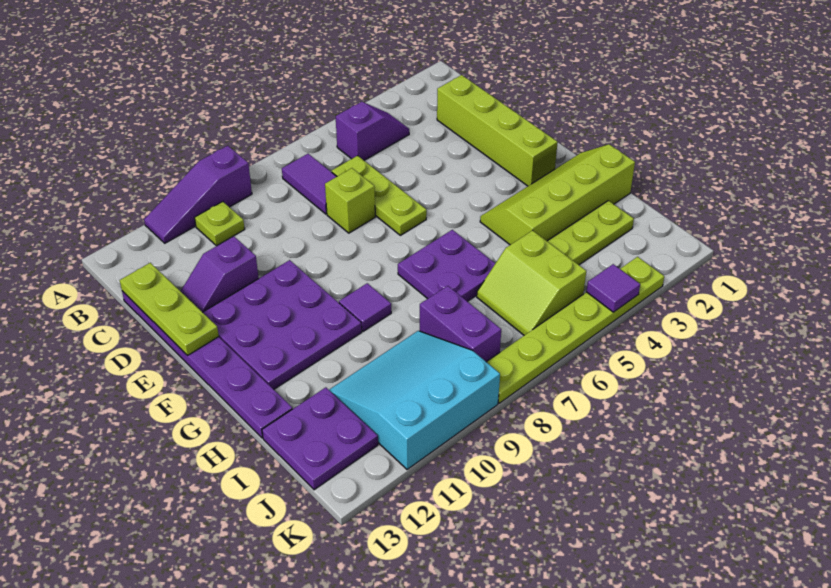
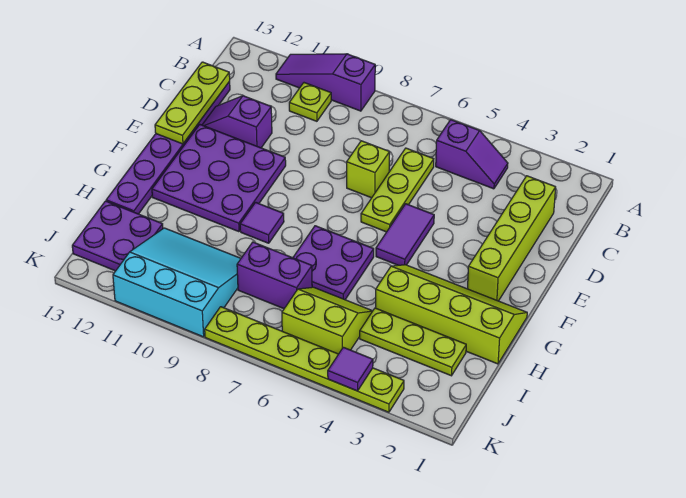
purple 1x2 tile [282,154,337,214] -> purple 1x2 tile moved to [376,204,434,265]
lime 2x2 slope [477,230,586,335] -> lime 2x2 slope turned to [282,287,372,354]
purple 1x2 brick [420,286,501,362] -> purple 1x2 brick turned to [237,242,312,309]

